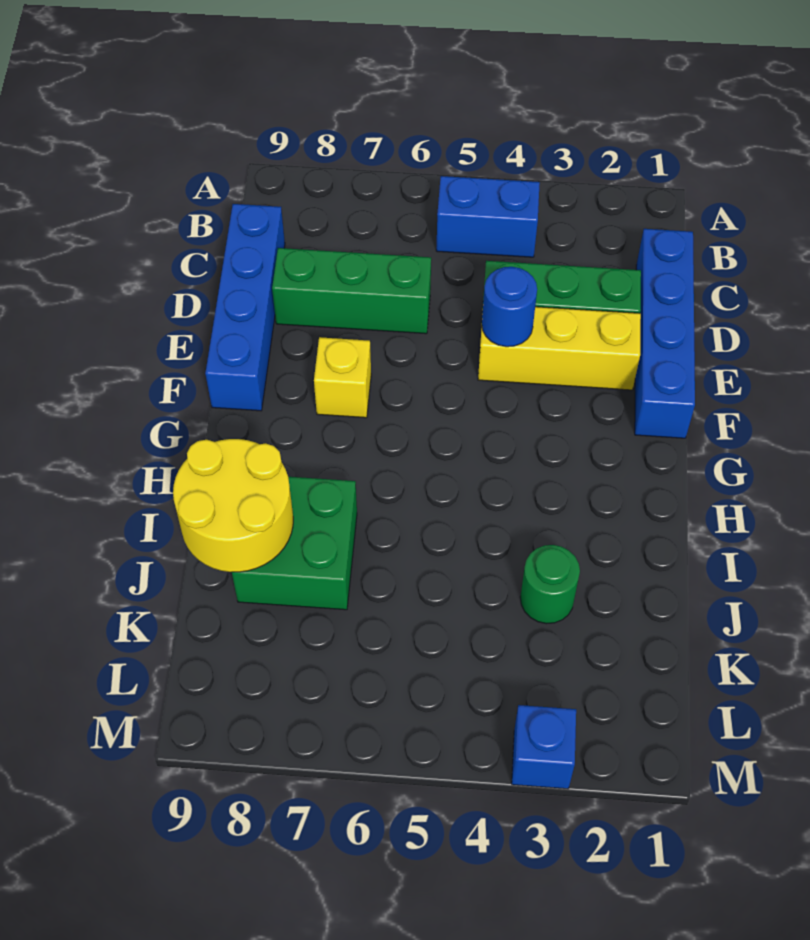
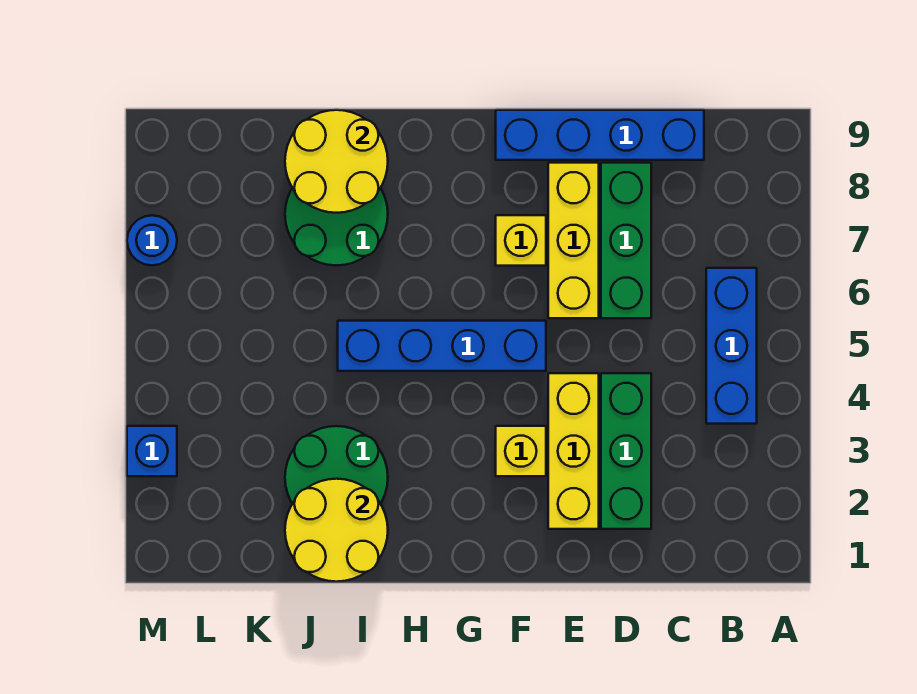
blue 1x2 brick [436,176,540,257] -> blue 1x3 brick [706,268,757,424]
blue 1x4 brick [635,229,695,438] -> blue 1x4 brick moved to [338,321,546,371]
blue 1x1 round brick [482,267,537,347] -> blue 1x1 round brick moved to [127,215,177,265]
none -> yellow 1x3 brick [548,163,599,318]
none -> yellow 1x1 brick [496,426,546,476]
none -> yellow 2x2 round brick [285,479,388,582]
green 2x2 brick [232,477,357,610] -> green 2x2 round brick [285,188,388,265]
green 1x1 round brick [520,545,580,624] -> green 2x2 round brick [285,426,388,504]

